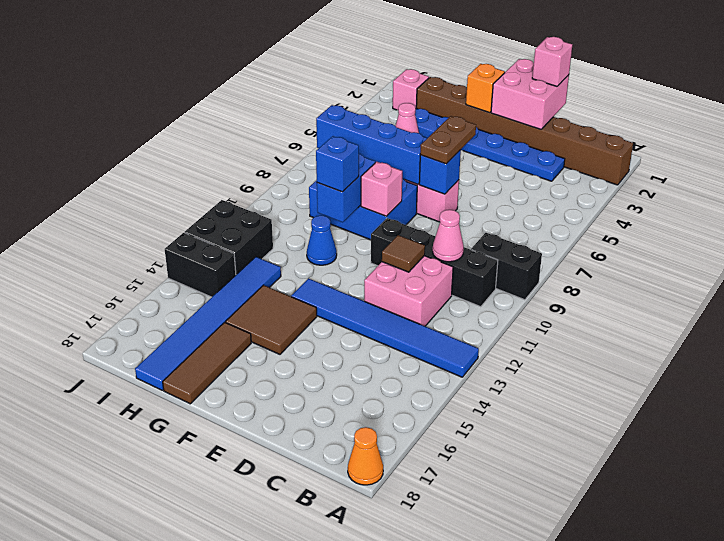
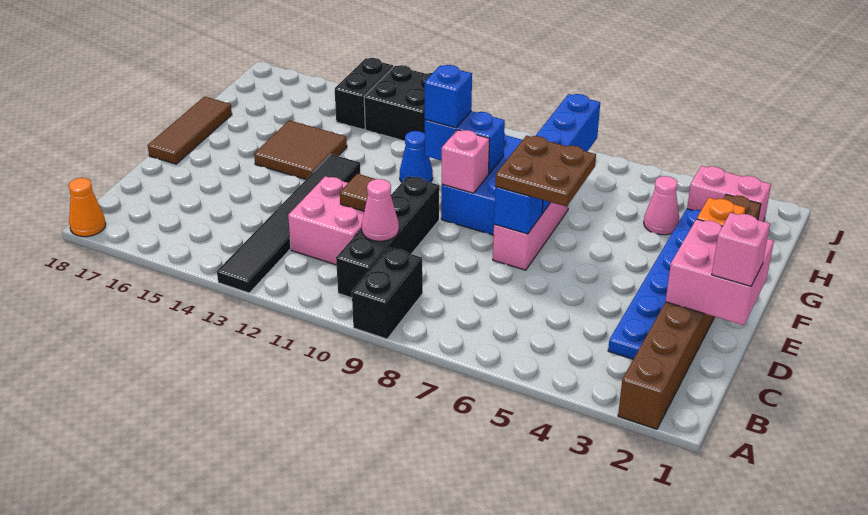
blue 1x6 tile [291,278,479,377] -> black 1x6 tile [217,154,360,293]
brown 1x2 plate [420,116,476,164] -> brown 2x2 plate [495,136,596,207]
brown 1x3 tile [163,322,251,404] -> brown 1x3 tile turned to [148,97,232,164]
blue 1x6 tile [135,257,281,390] -> none
pink 1x1 brick [393,69,429,110] -> pink 1x2 brick [687,166,771,221]

